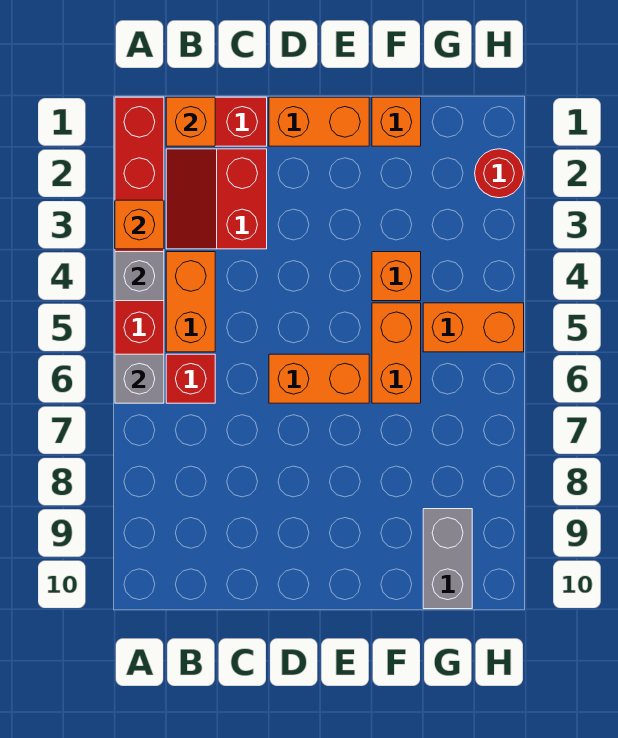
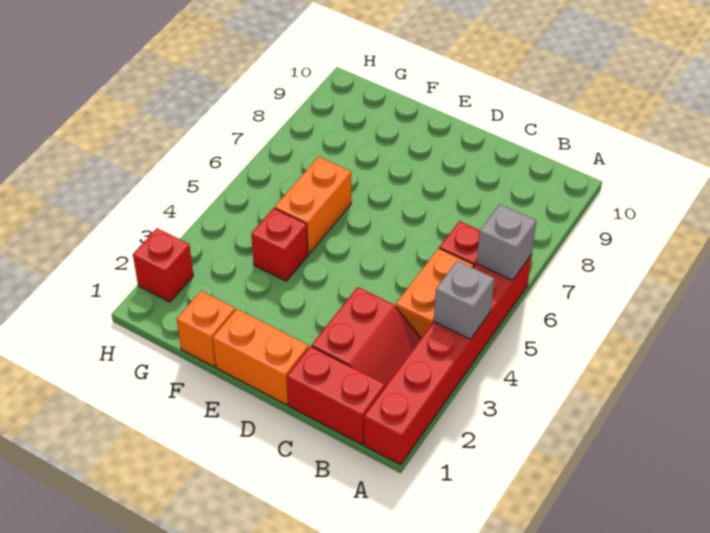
orange 1x1 brick [115,200,164,249] -> none
orange 1x1 brick [166,97,215,146] -> none
orange 1x2 brick [269,354,369,403] -> none
orange 1x1 brick [372,252,421,301] -> red 1x1 brick [251,208,308,281]
orange 1x2 brick [423,303,524,352] -> none
grey 1x2 brick [423,509,472,609] -> none
red 1x1 round brick [475,149,524,198] -> red 1x1 brick [133,228,193,302]

